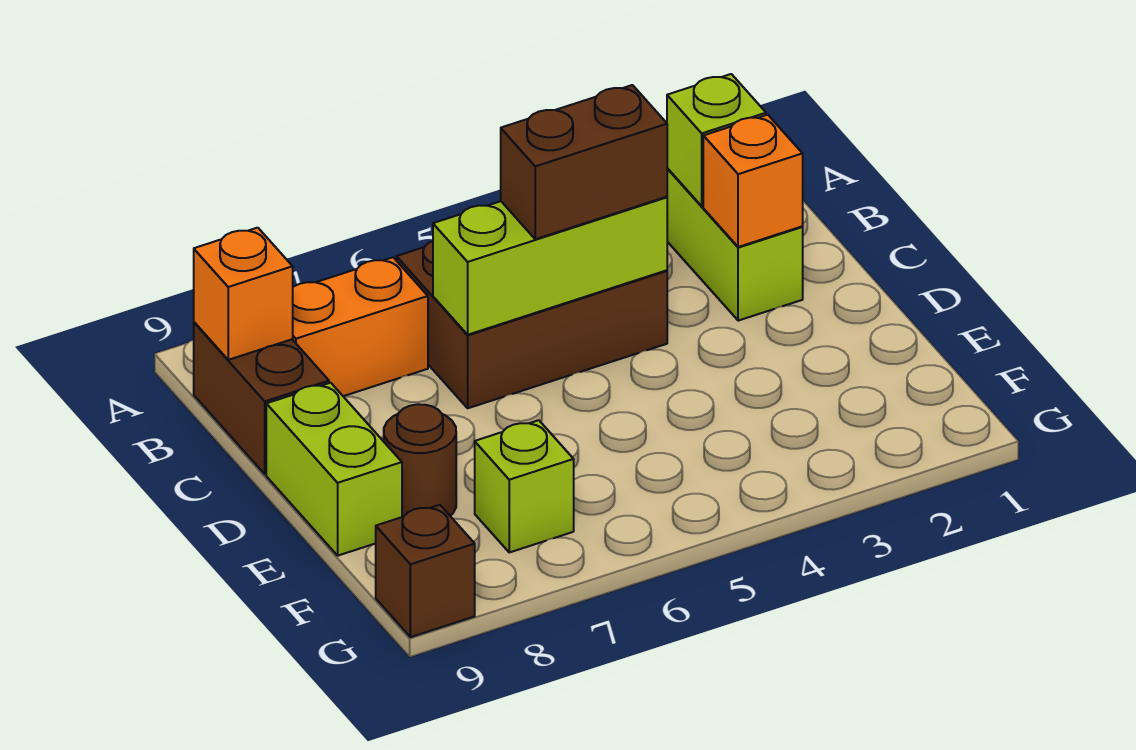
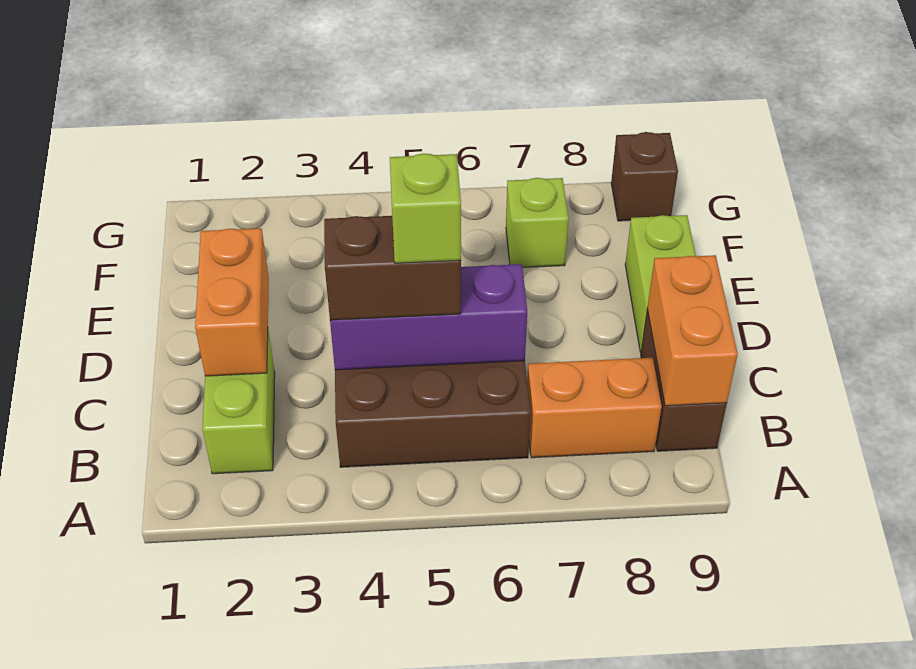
lime 1x1 brick [667,74,766,206] -> lime 1x1 brick moved to [390,153,461,263]
orange 1x1 brick [194,228,293,360] -> orange 1x2 brick [647,255,738,406]
orange 1x1 brick [703,115,803,247] -> orange 1x2 brick [195,228,269,376]
lime 1x3 brick [433,197,667,335] -> purple 1x3 brick [330,264,527,370]
brown 1x1 round brick [384,404,456,517] -> none

